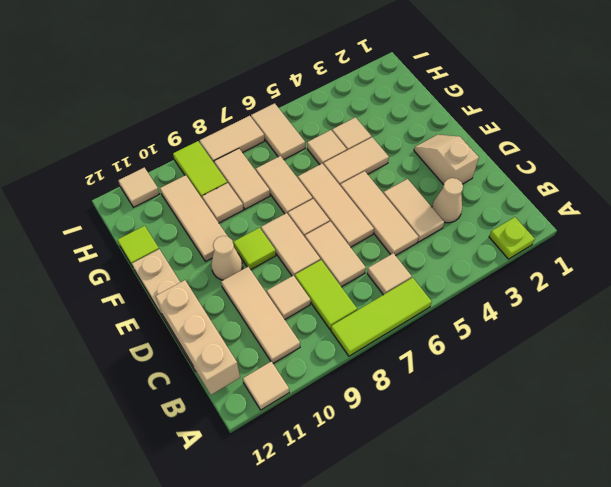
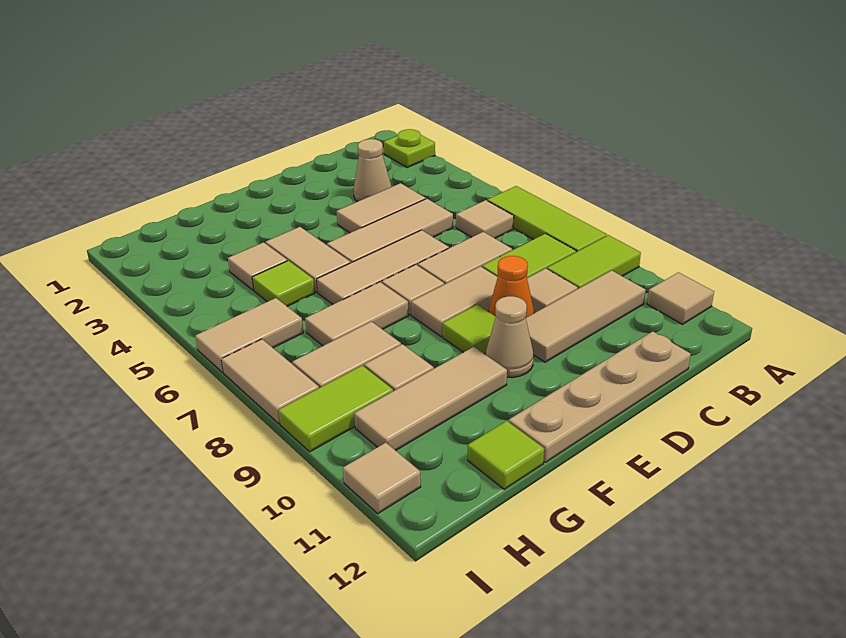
none -> lime 1x2 tile [547,235,641,289]
tan 1x3 brick [155,280,240,395] -> none
tan 1x2 slope [414,135,479,185] -> none
none -> orange 1x1 cone [488,256,534,317]
tan 1x1 tile [307,130,347,165] -> lime 1x1 tile [252,261,315,307]

